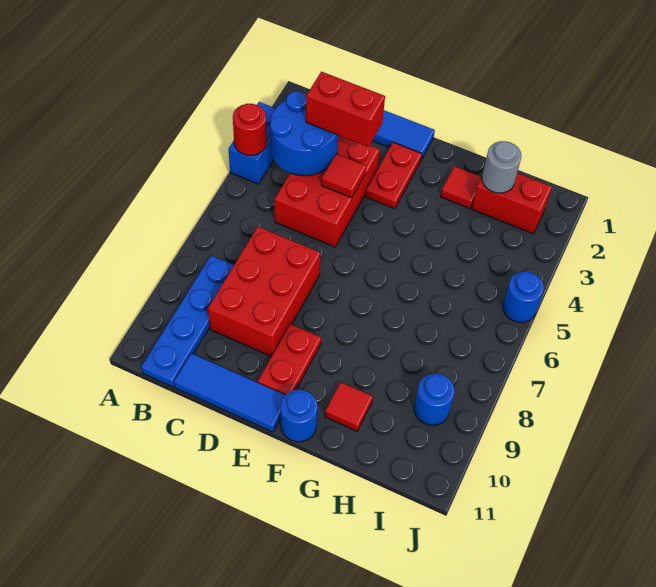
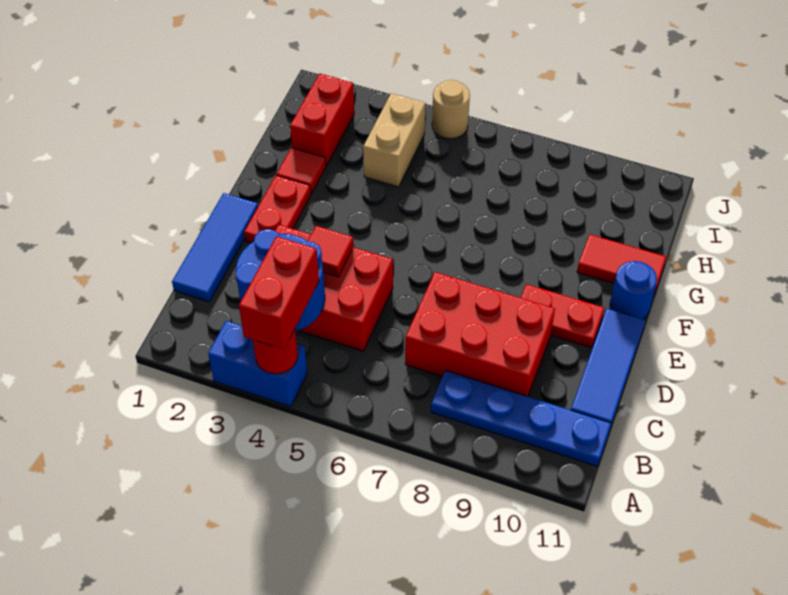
red 1x2 brick [306,72,385,147] -> red 1x2 brick moved to [239,236,319,349]
red 1x2 plate [366,142,422,209] -> red 1x2 plate turned to [244,175,311,243]
red 1x1 tile [325,382,373,431] -> red 1x2 tile [577,234,666,295]
grey 1x1 round brick [482,141,522,193] -> none
none -> tan 1x2 brick [363,93,425,187]
blue 1x1 round brick [414,373,454,425] -> none
blue 1x1 round brick [503,272,544,322] -> tan 1x1 round brick [432,80,470,139]

